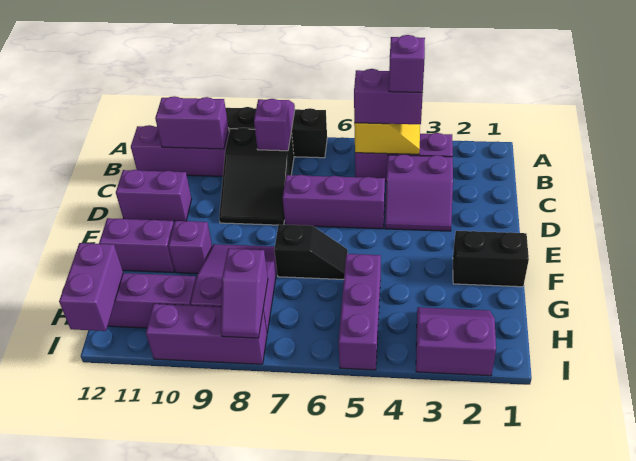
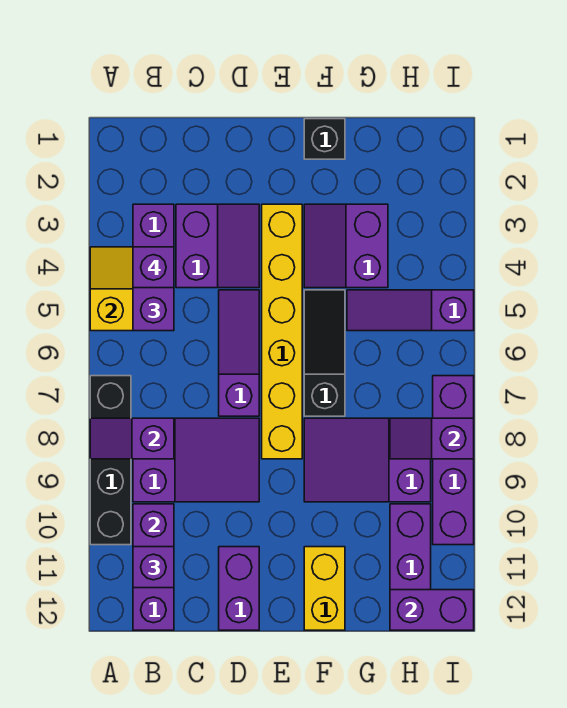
black 2x3 slope [219,128,294,225] -> purple 2x3 slope [133,418,259,502]
purple 1x3 brick [283,175,385,229] -> purple 1x3 slope [219,290,259,416]
none -> yellow 1x6 brick [262,204,302,459]
black 1x2 brick [453,231,529,287] -> black 1x1 brick [304,119,345,159]
black 1x2 slope [274,224,348,279] -> black 1x3 slope [304,290,345,416]
purple 1x1 brick [169,221,212,274] -> purple 1x1 brick moved to [133,547,174,588]
purple 1x2 brick [99,218,174,273] -> yellow 1x2 brick [304,547,345,630]
purple 1x3 brick [338,254,381,370] -> purple 1x3 slope [347,290,474,331]
purple 2x2 slope [416,307,496,376] -> purple 2x2 slope moved to [304,204,388,288]
purple 1x2 slope [221,249,268,338] -> purple 1x2 slope turned to [390,418,474,459]
purple 1x3 brick [146,304,267,364] -> purple 1x4 brick [433,376,474,545]

